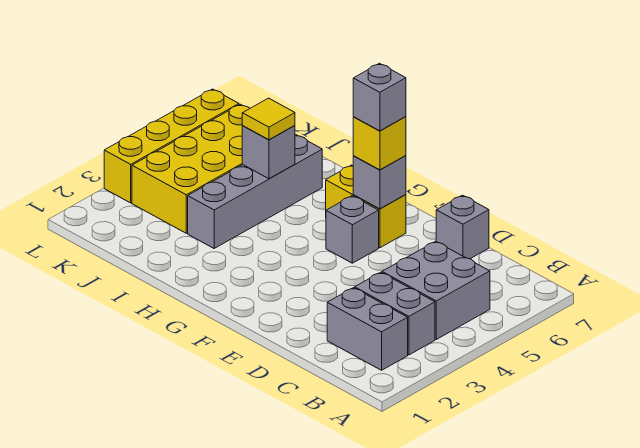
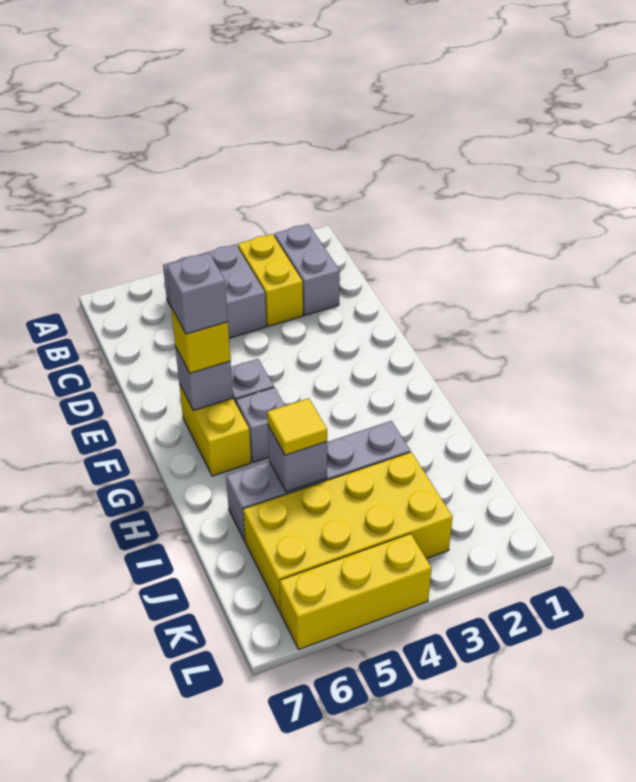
grey 1x2 brick [355,272,435,355] -> yellow 1x2 brick [238,234,303,326]
grey 1x1 brick [436,195,489,259] -> grey 1x1 brick moved to [236,387,285,463]
yellow 1x4 brick [104,89,239,203] -> yellow 1x3 brick [279,534,432,649]

